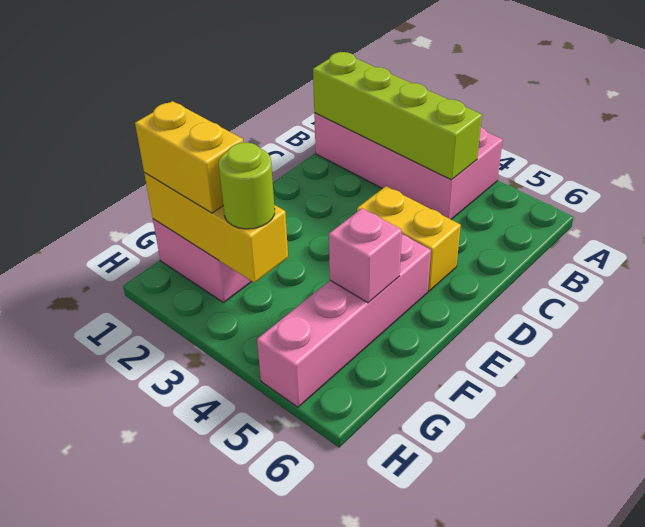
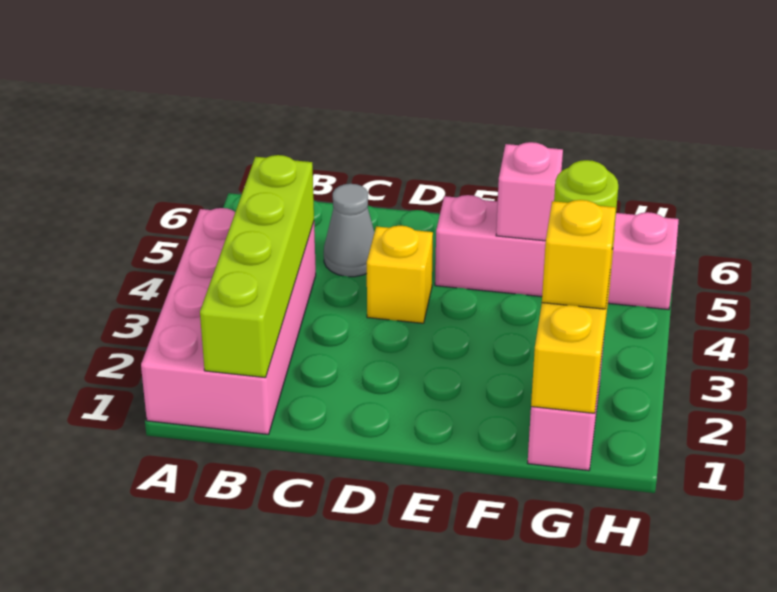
none -> grey 1x1 cone [324,184,375,277]
yellow 1x2 brick [357,186,461,291] -> yellow 1x1 brick [367,226,433,323]
yellow 1x2 brick [135,101,243,213] -> yellow 1x1 brick [542,200,616,309]

